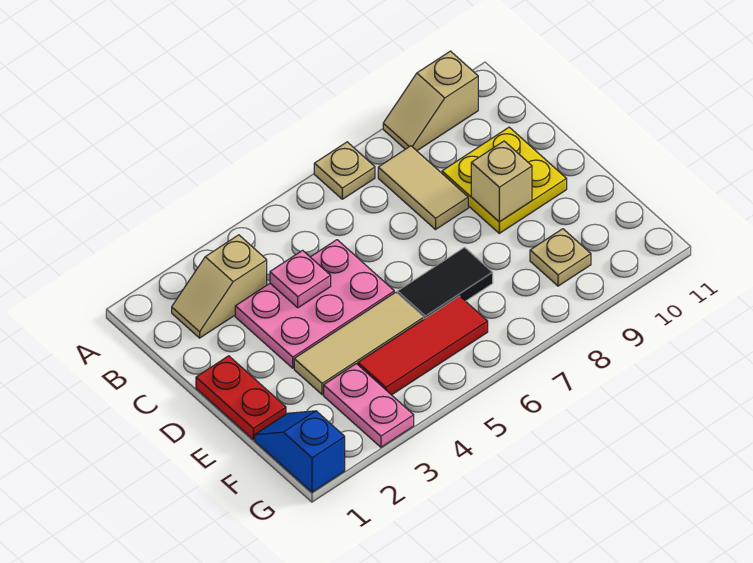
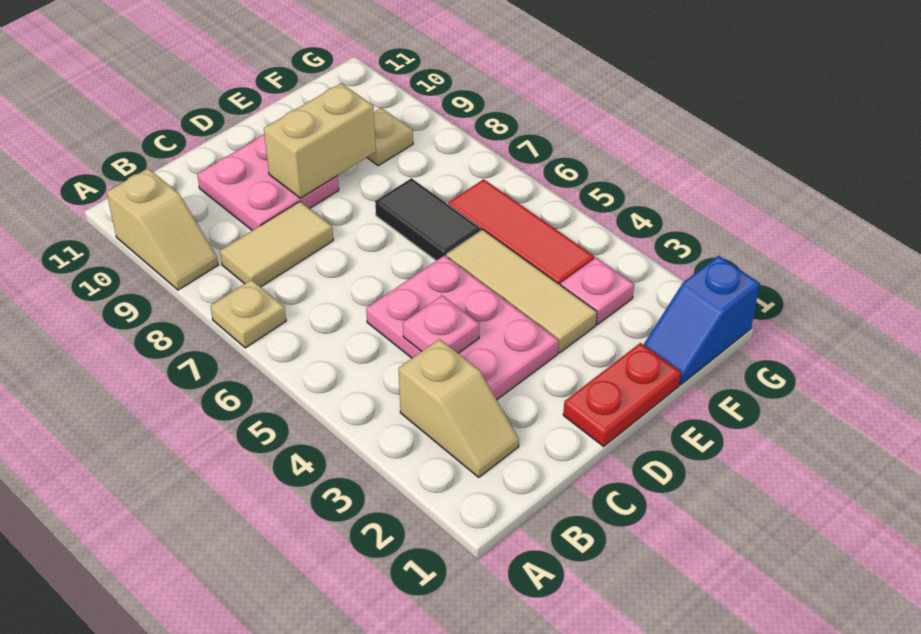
yellow 2x2 plate [442,127,567,233] -> pink 2x2 plate [197,134,339,231]
tan 1x1 brick [471,141,532,222] -> tan 1x2 brick [264,83,376,198]
pink 1x2 plate [324,364,414,447] -> pink 1x1 plate [561,258,634,324]

